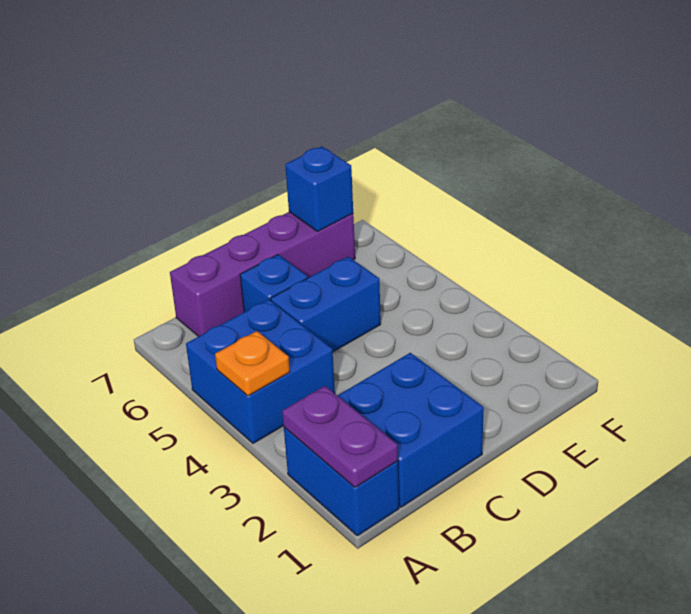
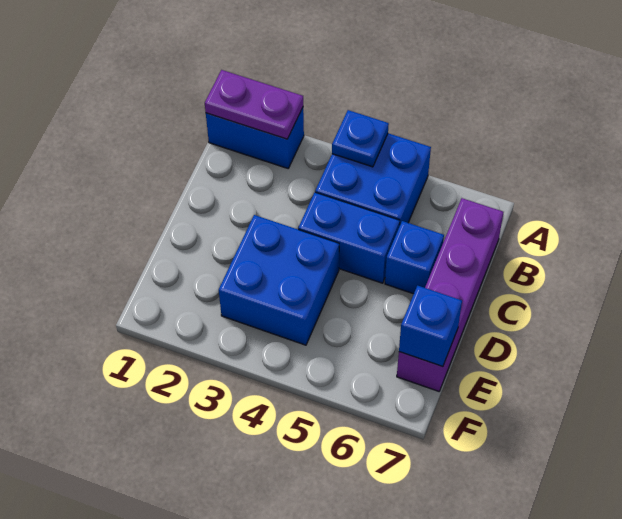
orange 1x1 plate [215,331,290,396] -> blue 1x1 plate [332,110,389,167]
blue 2x2 brick [338,353,484,507] -> blue 2x2 brick moved to [219,215,339,345]
blue 1x2 brick [271,257,381,352] -> blue 1x2 brick turned to [298,192,400,283]

